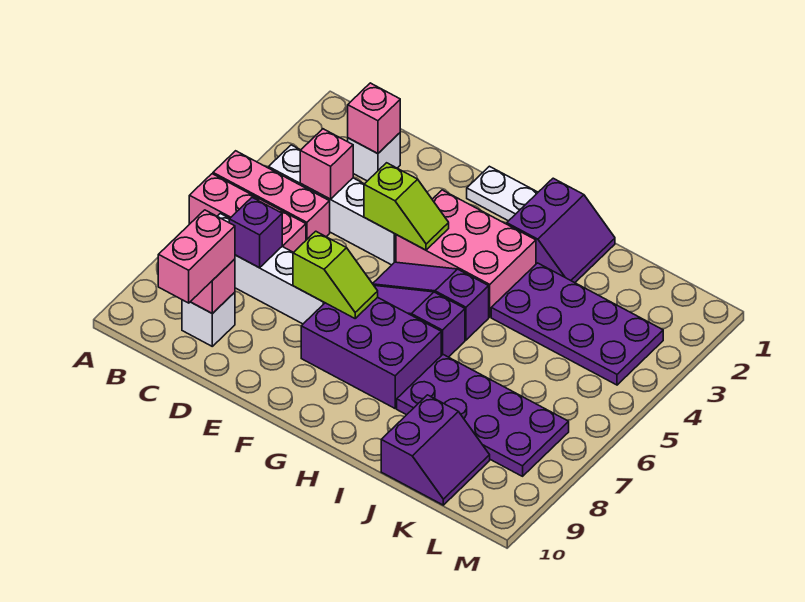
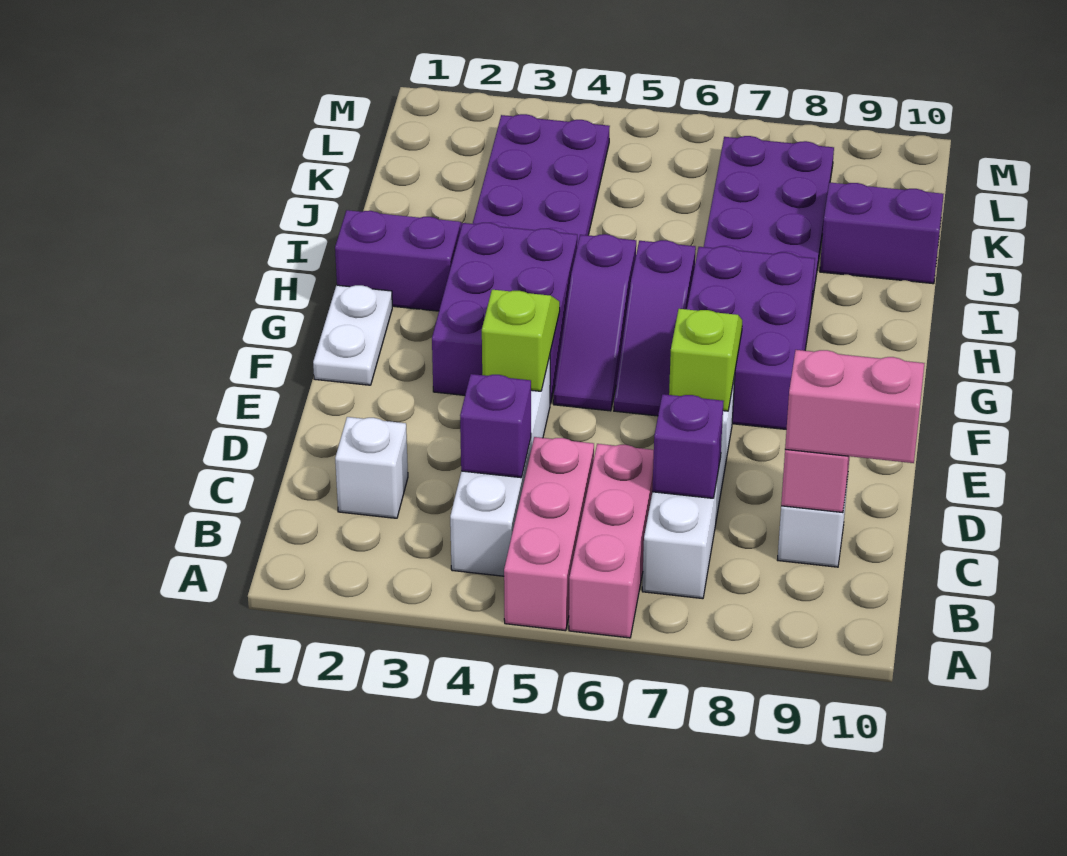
pink 1x1 brick [348,83,400,154] -> none
pink 1x1 brick [300,129,353,199] -> purple 1x1 brick [460,374,531,478]
pink 2x3 brick [396,190,536,317] -> purple 2x3 brick [432,223,577,404]

